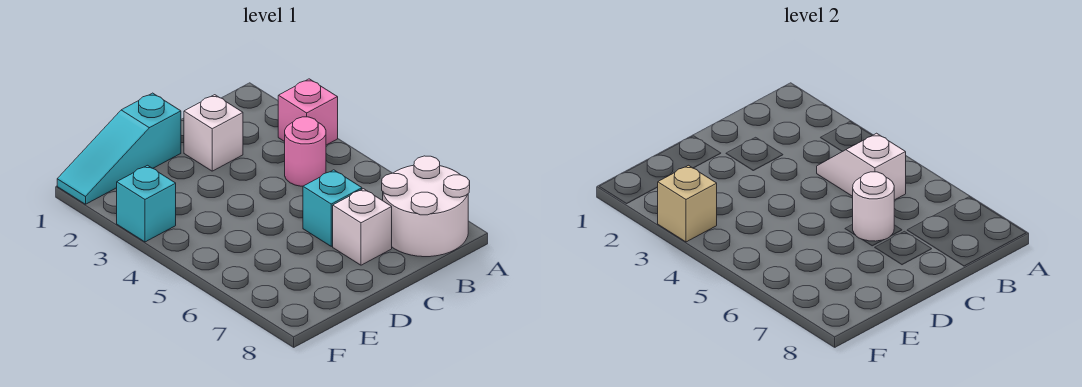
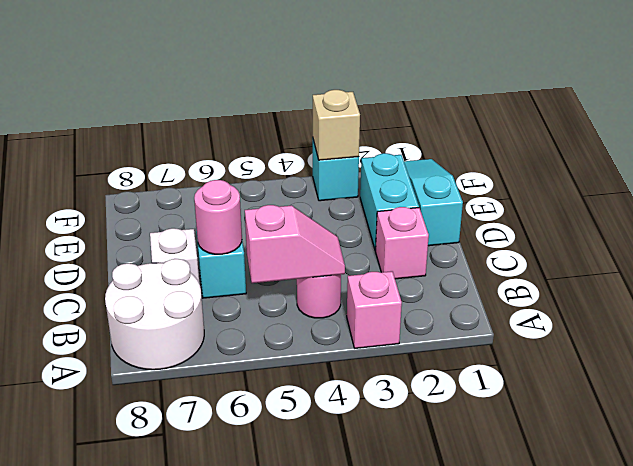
white 1x2 slope [817,133,906,200] -> pink 1x2 slope [245,205,345,283]
white 1x1 brick [184,95,243,171] -> pink 1x1 brick [375,207,429,279]
white 1x1 round brick [853,172,894,241] -> pink 1x1 round brick [194,180,242,254]
none -> cyan 1x2 brick [360,153,419,250]

